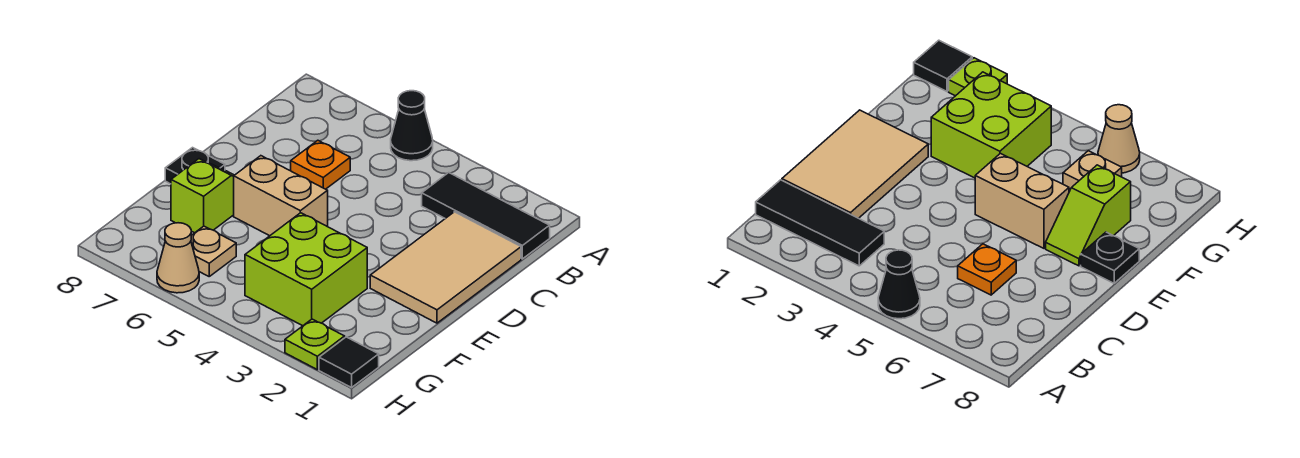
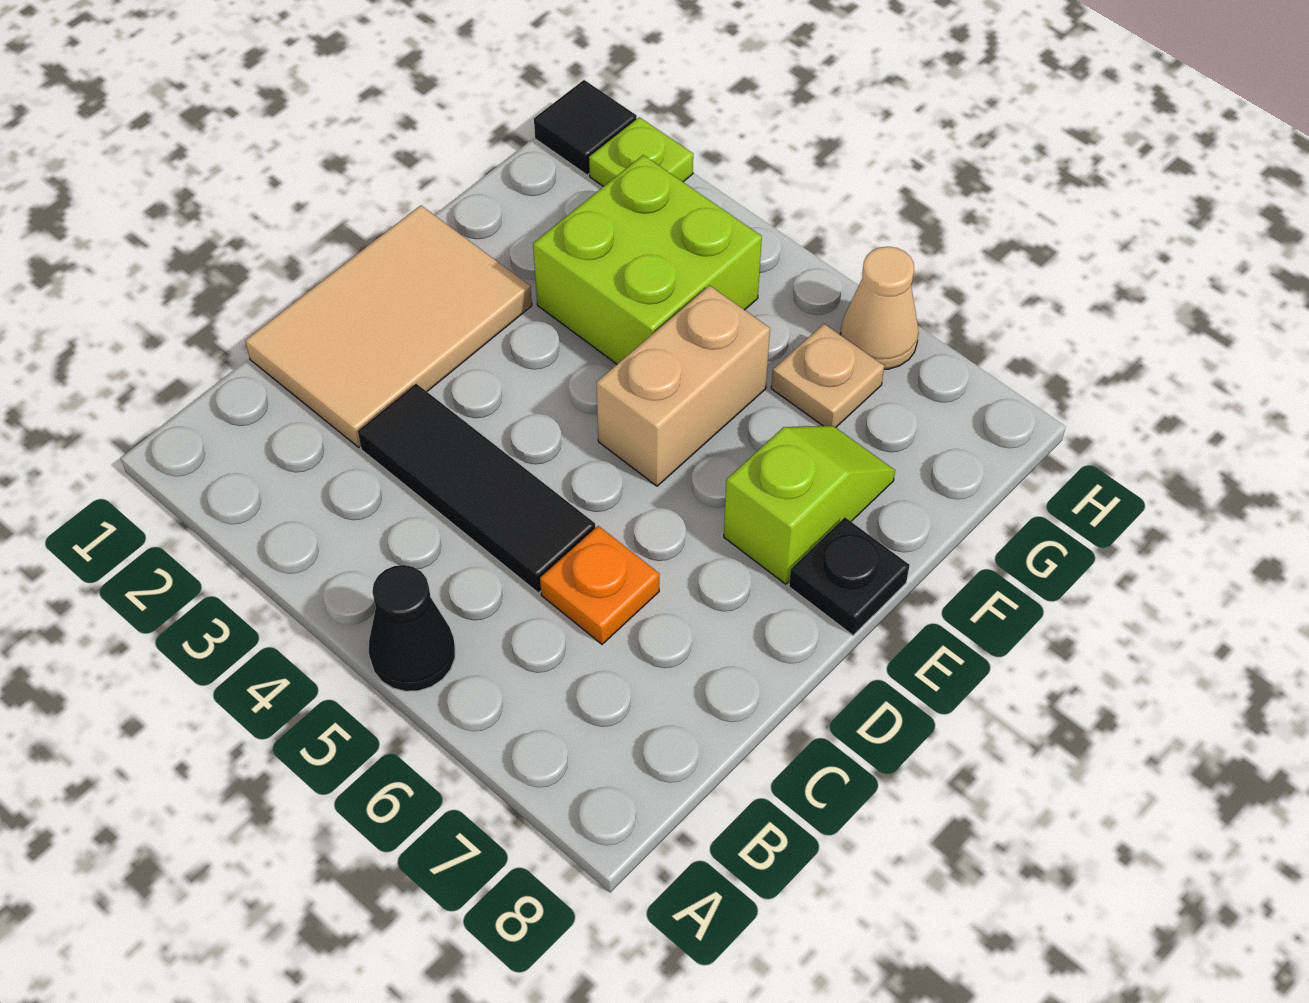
black 1x3 tile [422,173,550,259] -> black 1x3 tile moved to [358,384,595,593]
tan 1x2 brick [234,156,328,236] -> tan 1x2 brick turned to [596,286,770,486]
lime 1x2 slope [171,159,234,233] -> lime 1x2 slope turned to [724,426,895,584]

